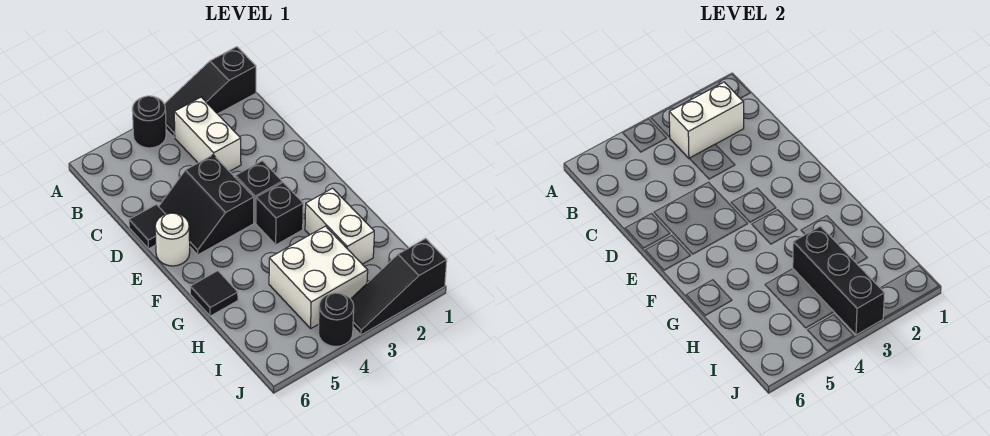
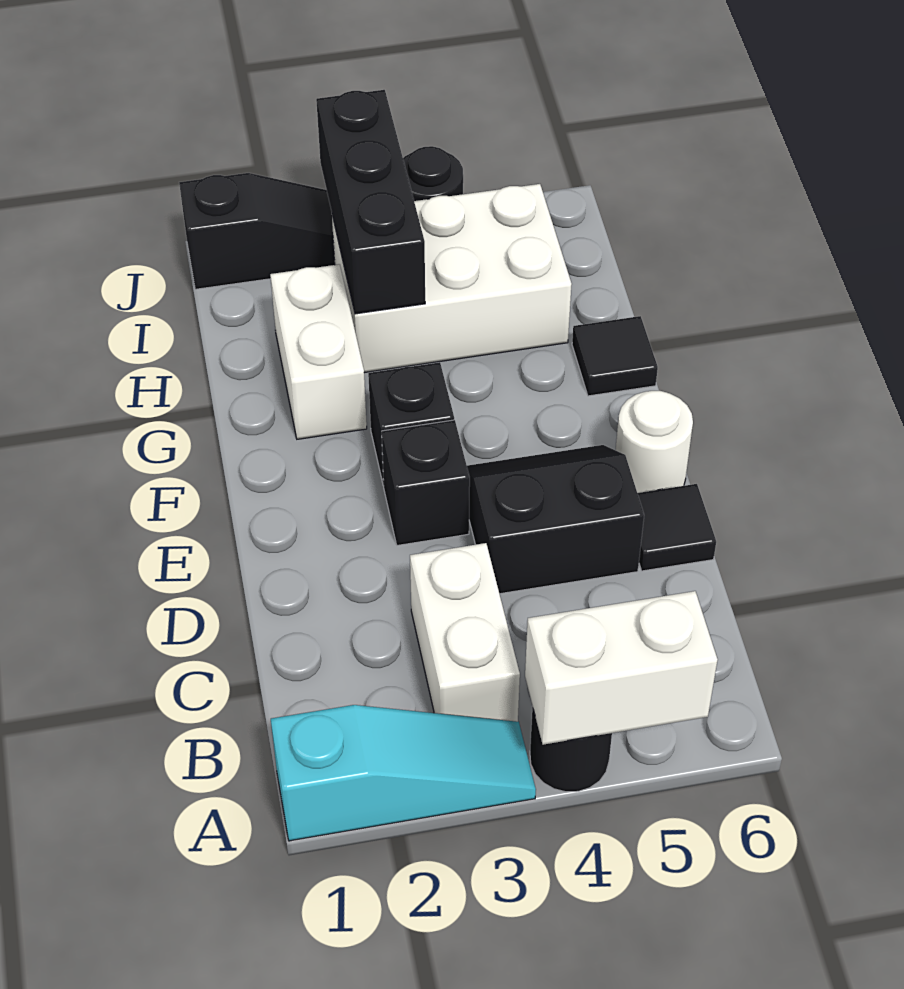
black 1x3 slope [165,47,256,137] -> cyan 1x3 slope [271,705,536,841]
white 1x2 brick [669,82,744,158] -> white 1x2 brick moved to [525,591,718,745]
black 2x2 slope [159,155,254,255] -> black 2x2 slope turned to [467,445,644,594]
white 2x2 brick [269,226,368,328] -> white 2x3 brick [332,184,572,373]

